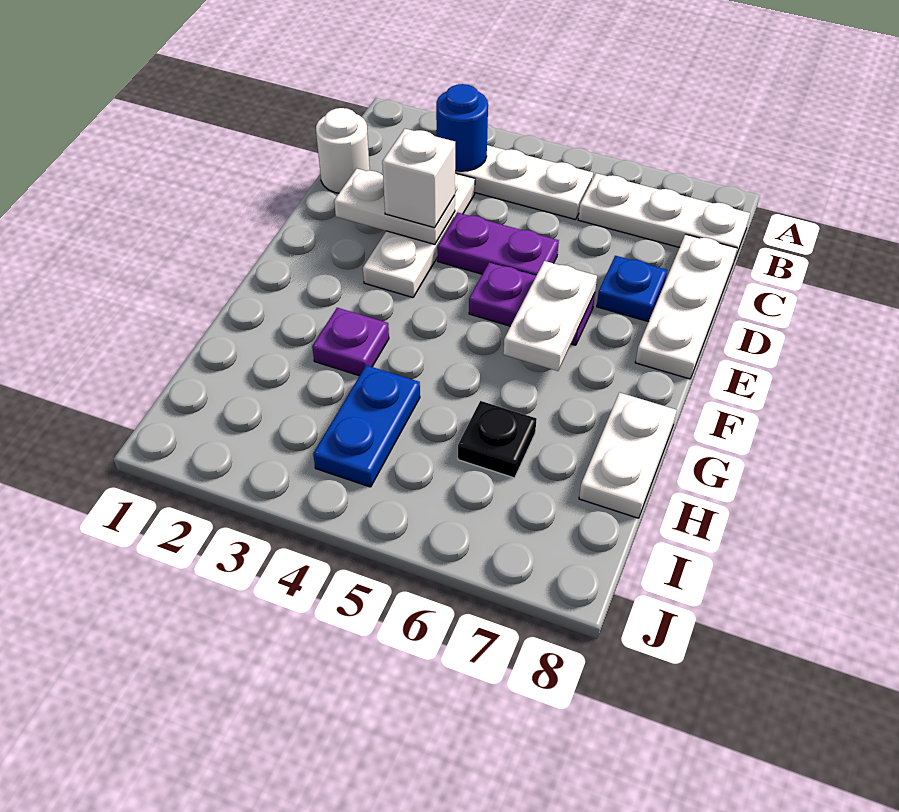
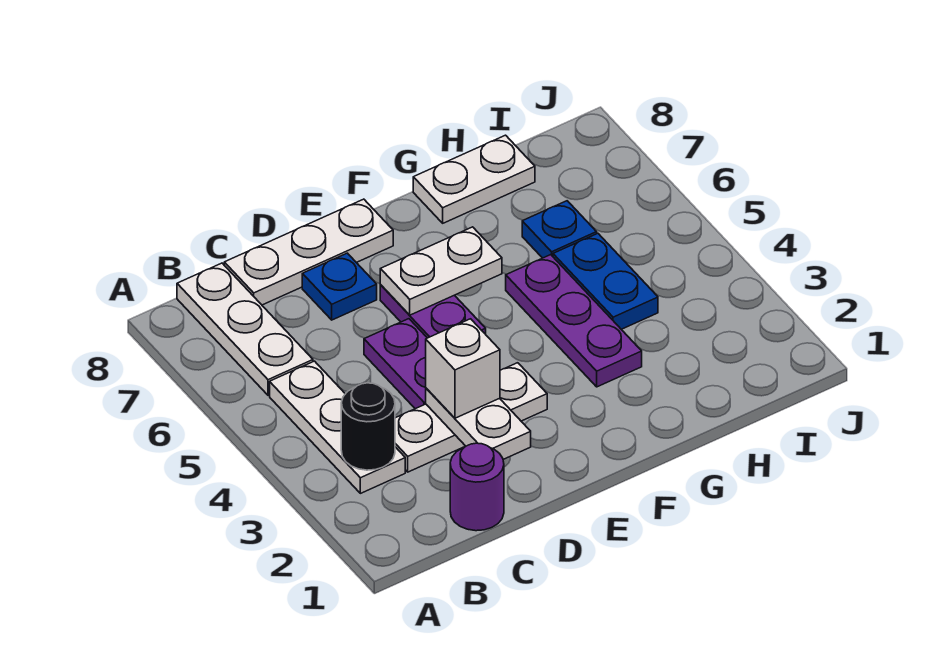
blue 1x1 round brick [436,84,488,171] -> black 1x1 round brick [341,383,395,470]
white 1x1 round brick [316,108,370,193] -> purple 1x1 round brick [450,443,504,531]
purple 1x1 plate [312,308,389,376] -> purple 1x3 plate [506,255,642,387]
blue 1x2 plate [313,365,420,487] -> blue 1x2 plate turned to [553,233,658,329]
black 1x1 plate [458,401,537,478] -> blue 1x1 plate [522,201,597,258]

